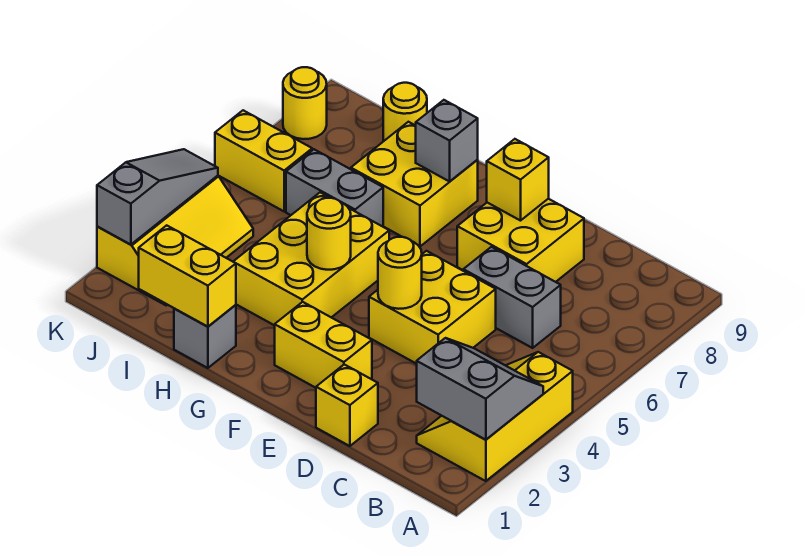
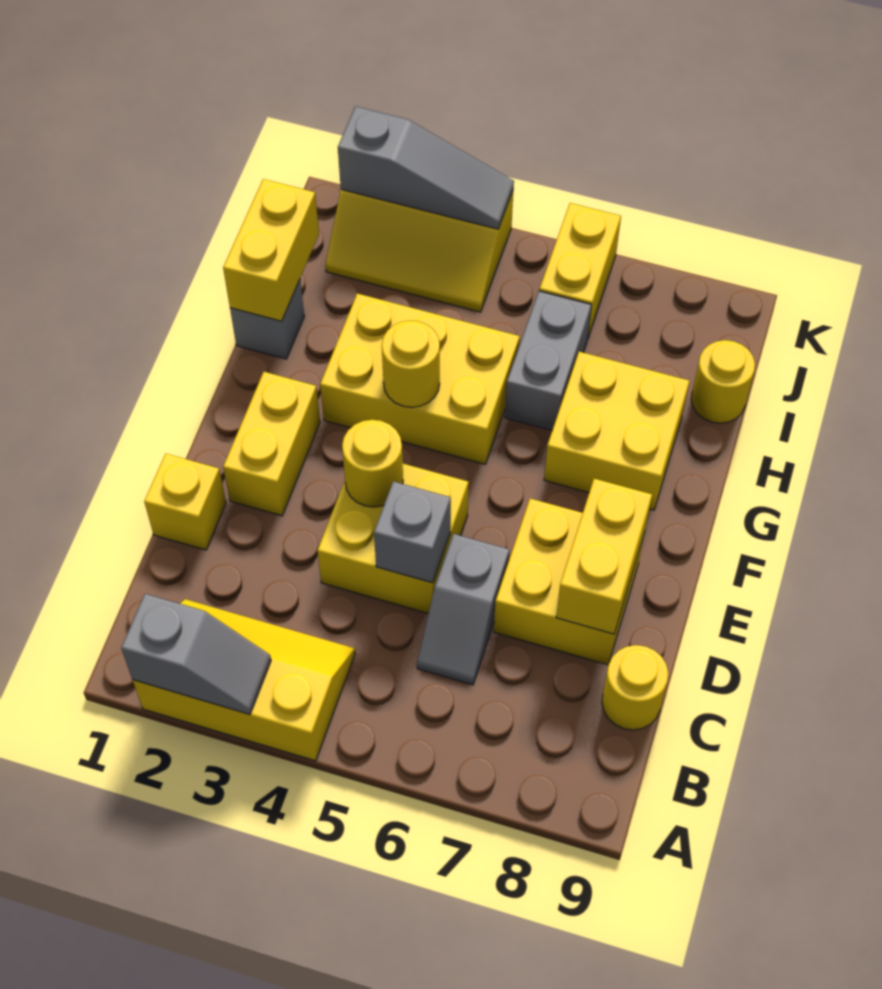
grey 2x2 slope [417,338,543,440] -> grey 1x2 slope [121,594,271,714]
grey 1x2 brick [463,247,561,348] -> grey 1x2 slope [417,534,510,685]
yellow 1x1 brick [487,139,549,221] -> yellow 1x2 brick [556,479,652,634]
grey 1x1 brick [416,100,478,181] -> grey 1x1 brick moved to [374,481,451,583]
yellow 1x1 round brick [283,67,327,139] -> yellow 1x1 round brick moved to [602,645,668,730]

